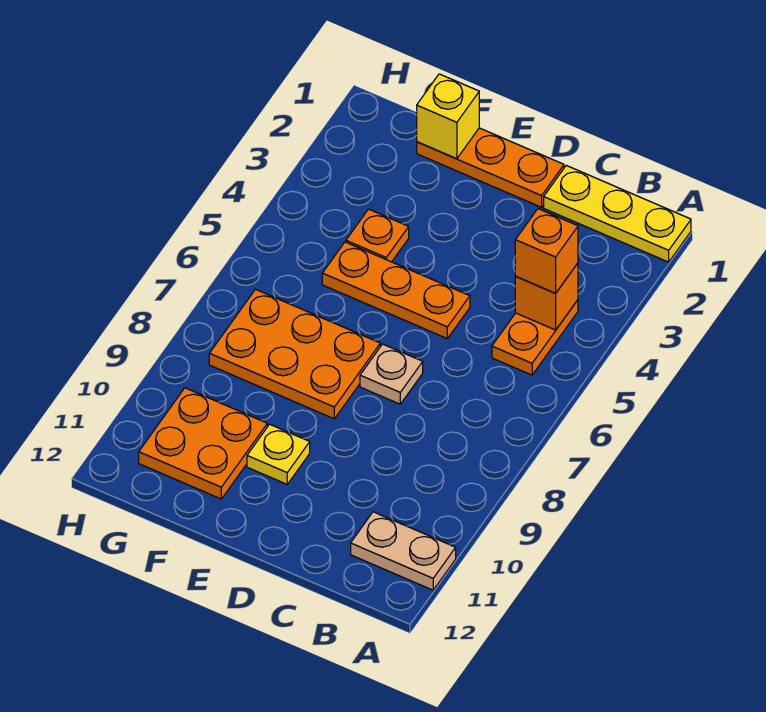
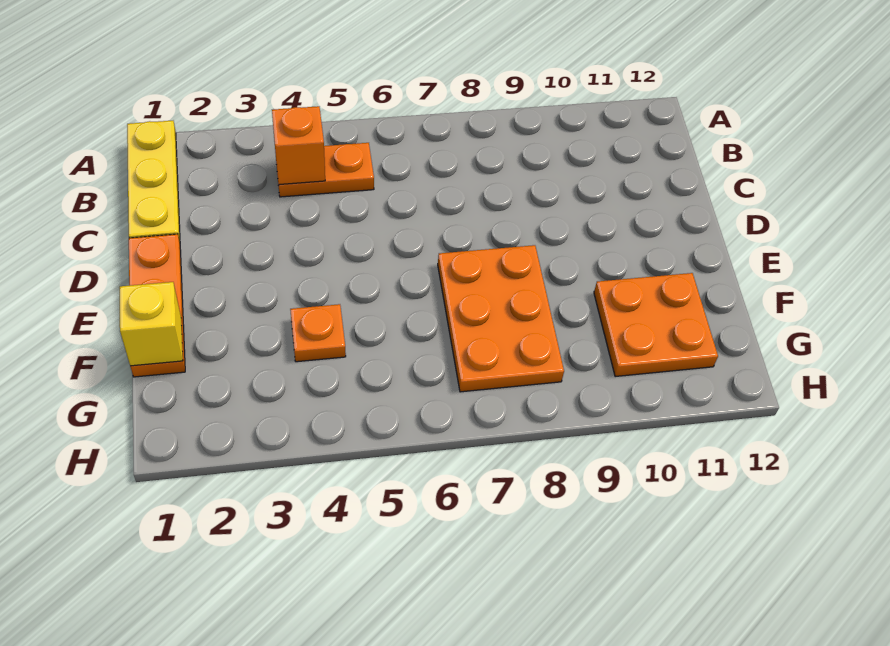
tan 1x2 plate [351,512,456,590] -> none
orange 1x1 brick [515,209,578,293] -> none
orange 1x3 plate [322,242,470,338] -> none
tan 1x1 plate [360,344,423,404] -> none
yellow 1x1 plate [247,424,310,484] -> none

